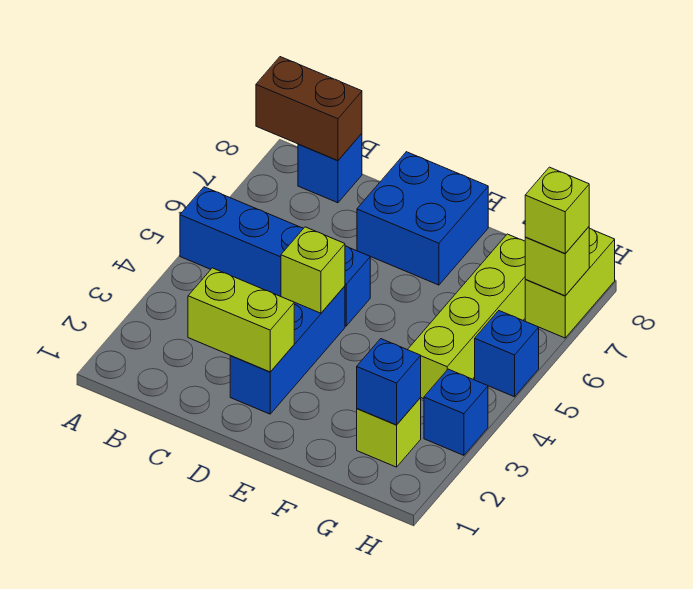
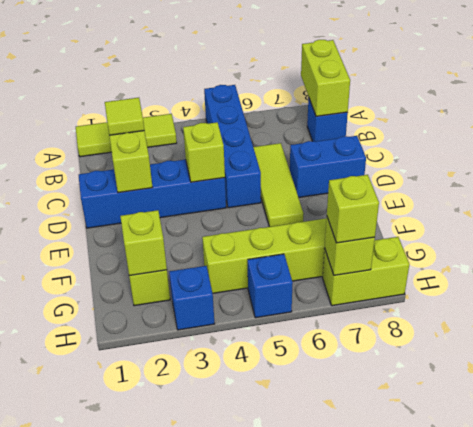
none -> lime 1x3 tile [76,114,177,157]
brown 1x2 brick [256,57,362,160] -> lime 1x2 brick [301,40,350,116]
none -> lime 1x1 tile [105,98,144,135]
none -> lime 1x3 tile [253,143,304,227]
blue 1x3 brick [230,286,345,414] -> blue 1x4 brick [79,159,226,228]
blue 2x2 brick [357,152,488,285] -> blue 1x2 brick [290,136,366,198]
blue 1x1 brick [357,339,421,425] -> lime 1x1 brick [120,210,167,276]

